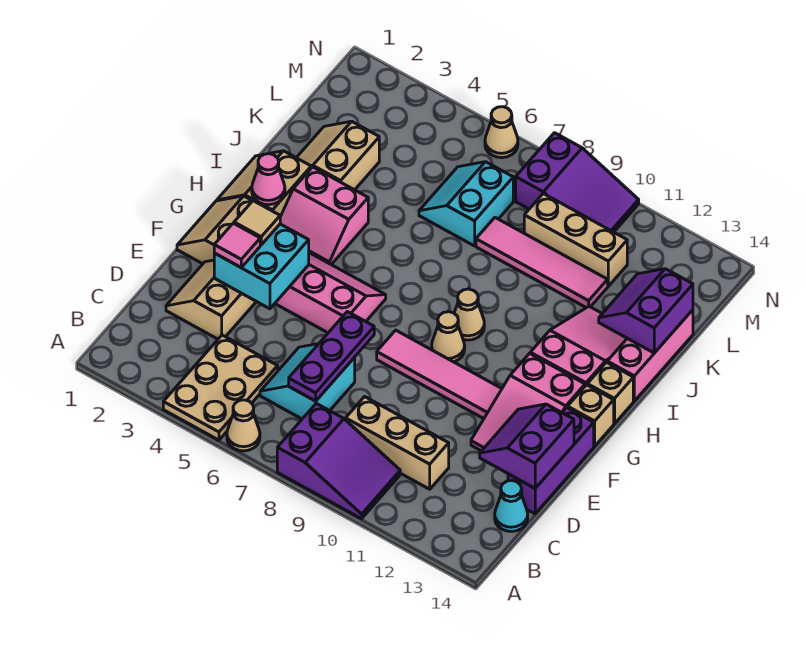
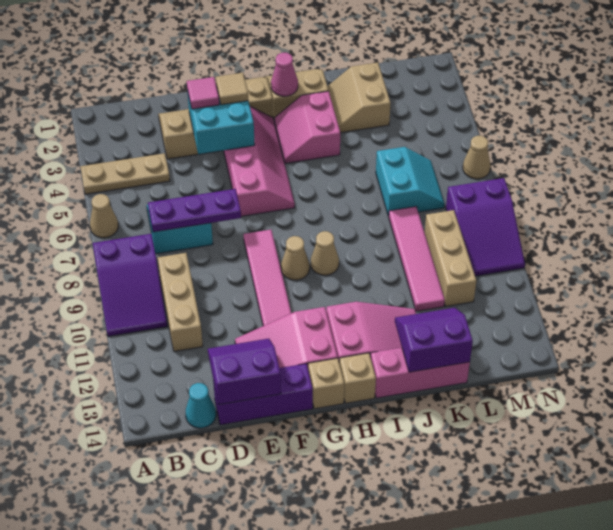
tan 2x3 plate [163,335,278,440] -> tan 1x3 plate [80,153,170,194]
tan 2x2 slope [297,121,379,190] -> tan 2x2 slope turned to [328,62,391,133]
cyan 2x2 slope [419,162,513,246] -> cyan 2x2 slope turned to [376,147,444,216]

